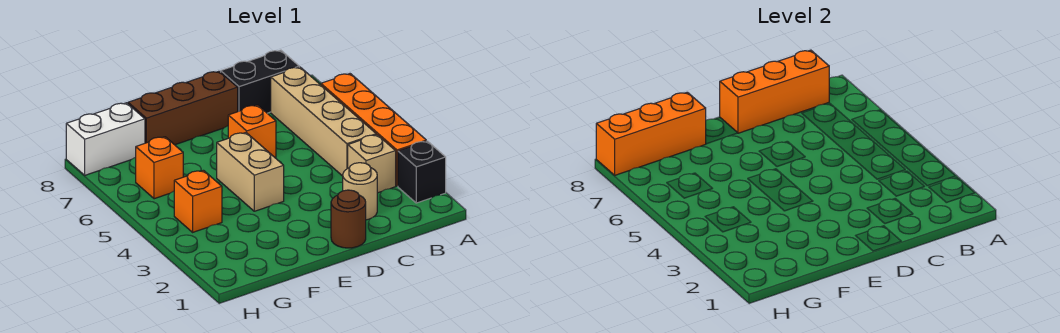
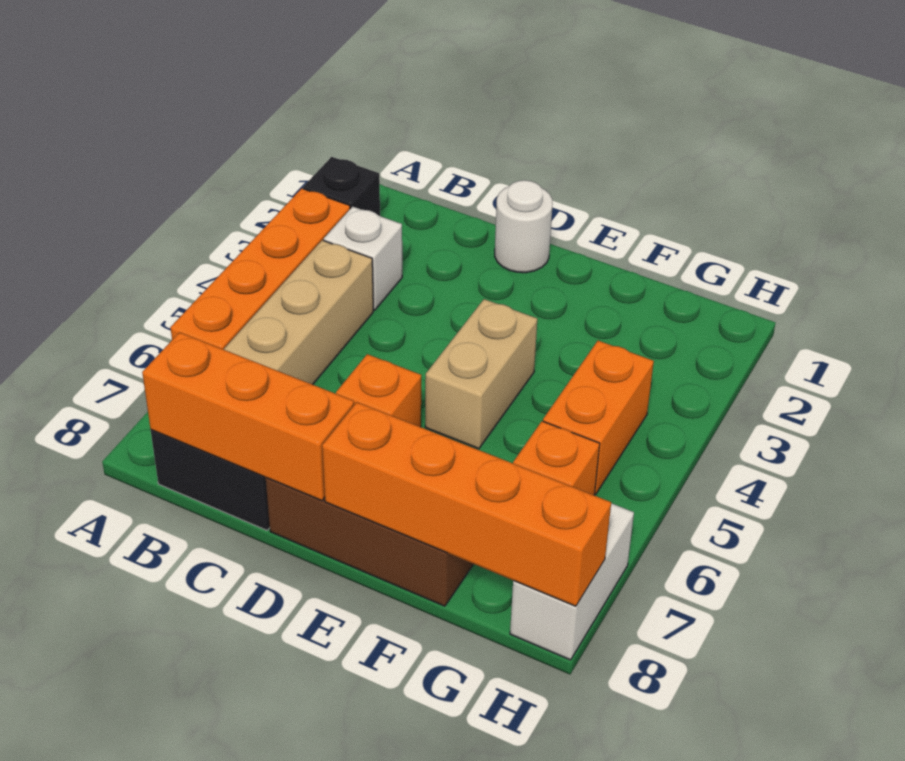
tan 1x1 brick [348,135,396,193] -> white 1x1 brick [324,206,402,310]
tan 1x1 round brick [343,163,377,220] -> none
brown 1x1 round brick [331,190,366,248] -> white 1x1 round brick [495,180,553,273]
orange 1x3 brick [596,92,706,175] -> orange 1x4 brick [322,402,611,606]
orange 1x1 brick [174,170,222,232] -> orange 1x2 brick [543,341,654,495]
white 1x2 brick [66,103,145,175] -> white 1x2 brick turned to [510,503,634,660]

